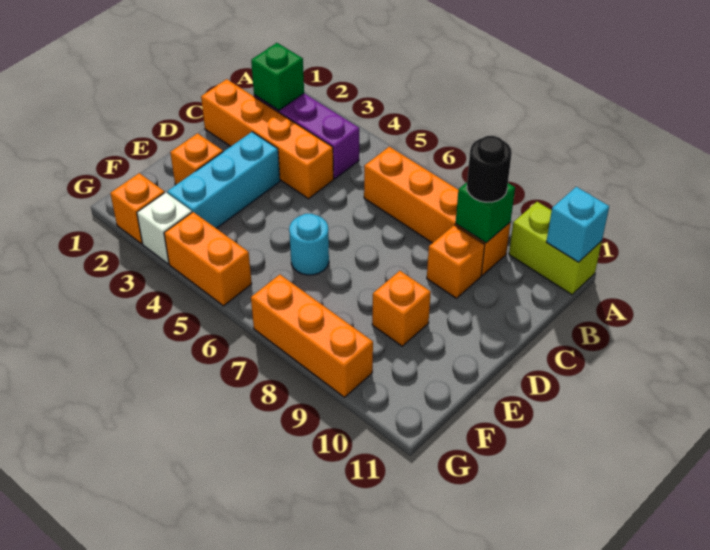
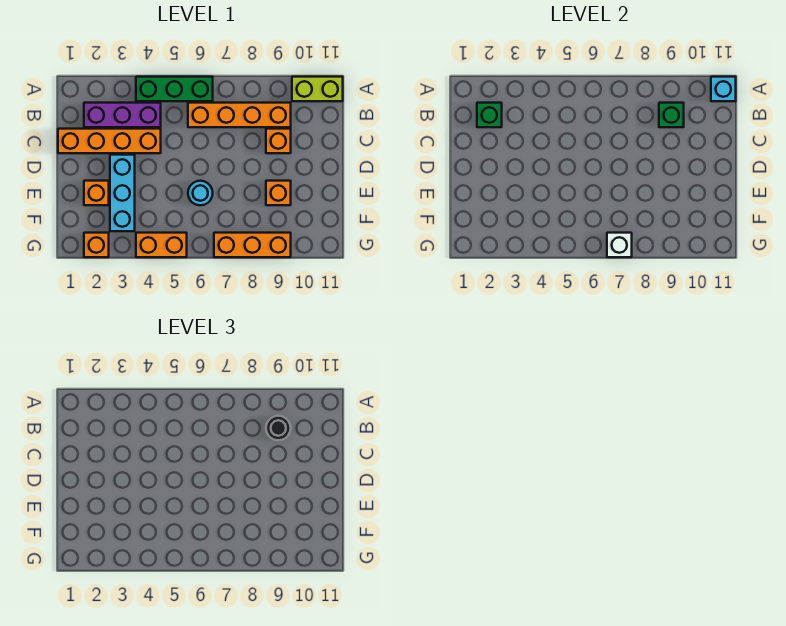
none -> green 1x3 brick [136,77,213,101]
white 1x1 brick [137,192,192,264] -> white 1x1 brick moved to [607,233,632,257]

